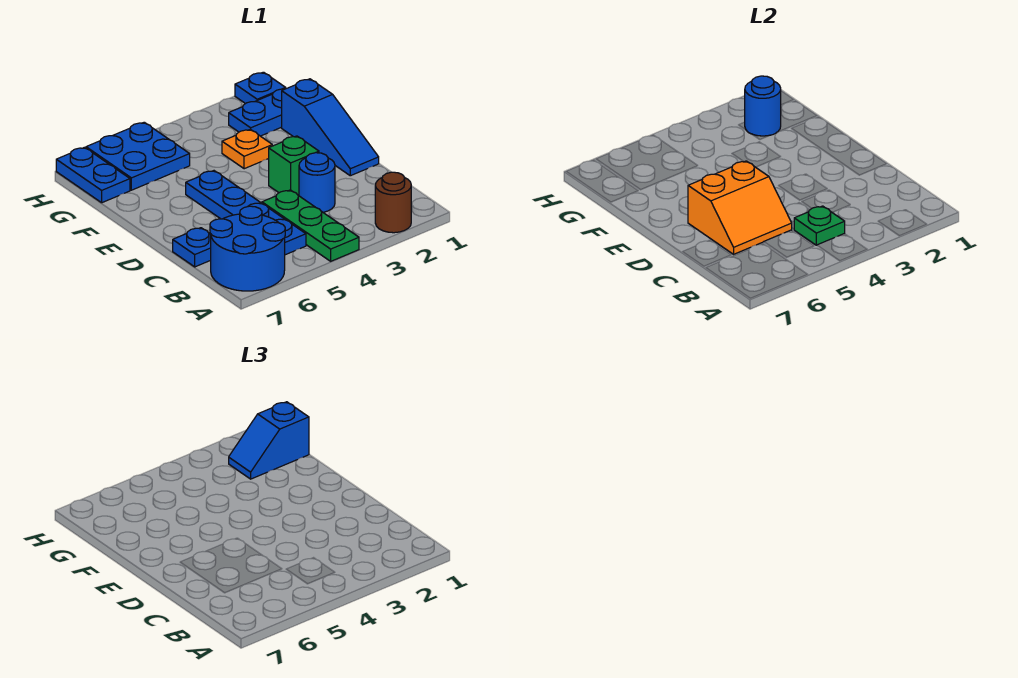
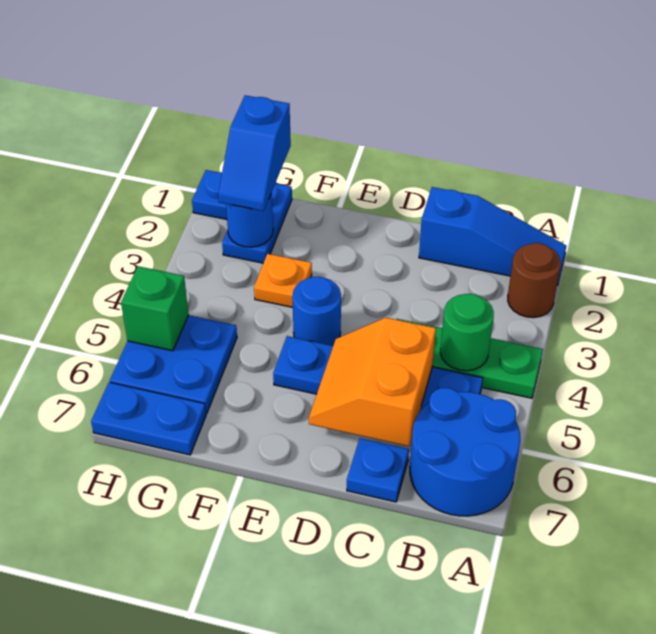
green 1x1 plate [794,206,845,245] -> green 1x1 round brick [440,294,494,371]
blue 1x1 round brick [299,153,335,212] -> blue 1x1 round brick moved to [292,277,341,346]
orange 2x2 slope [688,161,792,254] -> orange 2x2 slope turned to [309,318,436,446]
blue 1x3 slope [282,79,379,176] -> blue 1x3 slope moved to [419,187,566,286]
green 1x1 brick [269,136,319,196] -> green 1x1 brick moved to [121,266,189,351]

